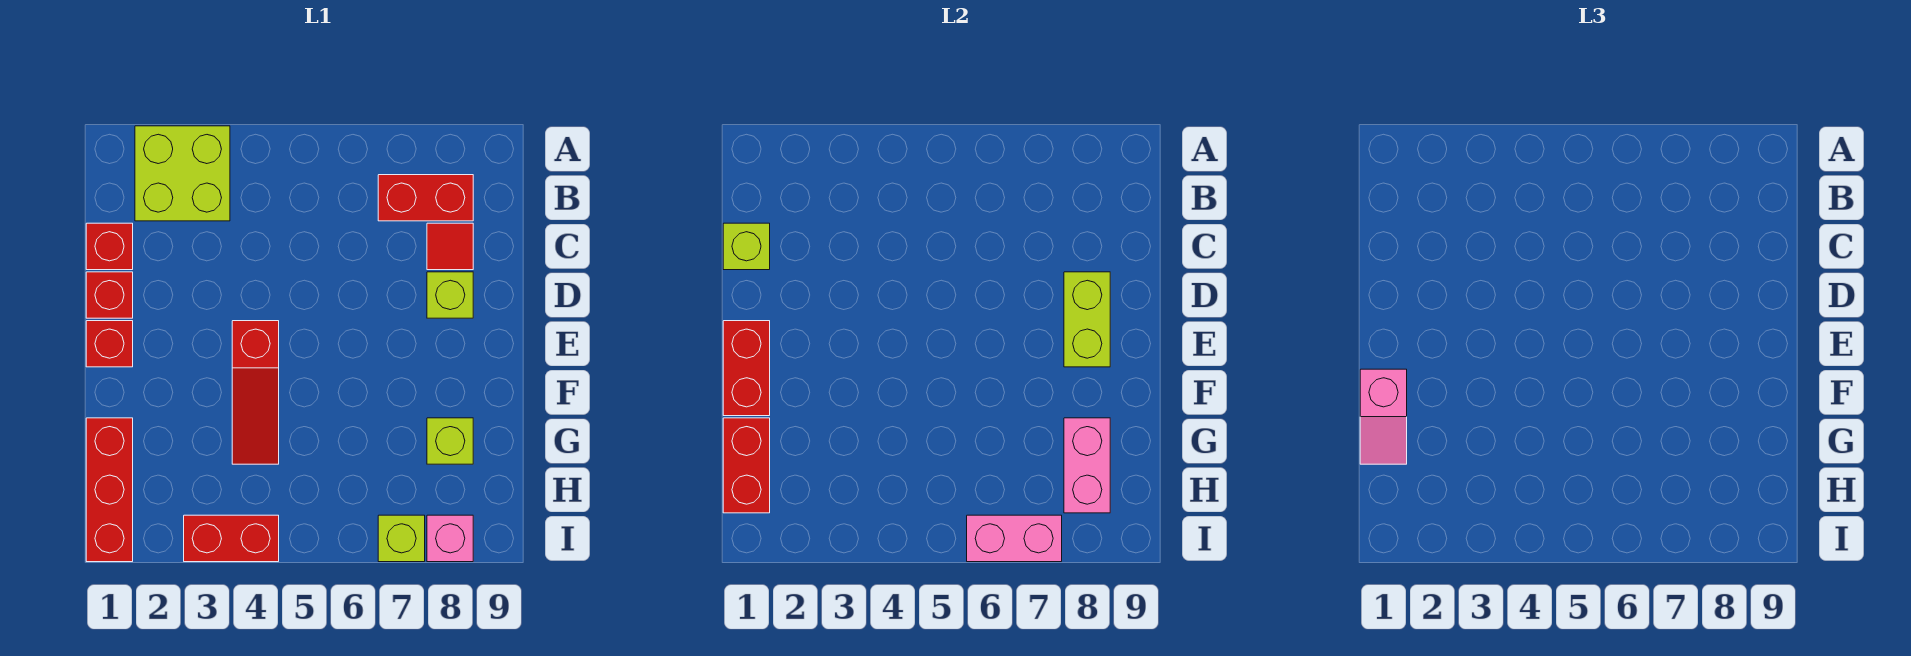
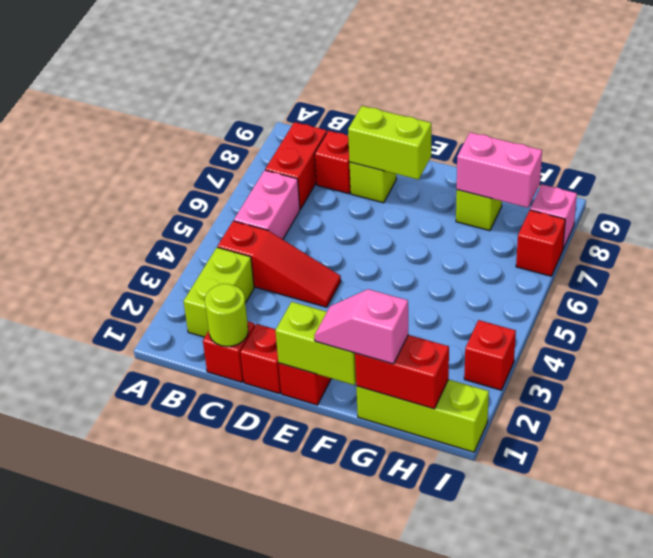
lime 2x2 brick [135,126,230,221] -> lime 1x2 brick [183,247,254,337]
lime 1x1 brick [723,223,770,270] -> lime 1x1 round brick [205,284,248,347]
red 1x1 tile [427,223,473,270] -> red 1x1 brick [315,131,351,194]
red 1x2 brick [723,321,770,416] -> lime 1x2 brick [275,302,356,385]
red 1x3 slope [232,321,279,464] -> red 1x3 slope moved to [218,221,341,307]
pink 1x2 slope [1360,369,1407,464] -> pink 1x2 slope turned to [314,289,408,364]
red 1x3 brick [86,418,133,562] -> lime 1x3 brick [356,379,489,452]
red 1x2 brick [184,515,279,562] -> red 1x1 brick [464,320,516,390]
pink 1x2 brick [967,515,1062,562] -> pink 1x2 brick moved to [234,170,300,239]
lime 1x1 brick [378,515,425,562] -> red 1x1 brick [516,210,565,276]

